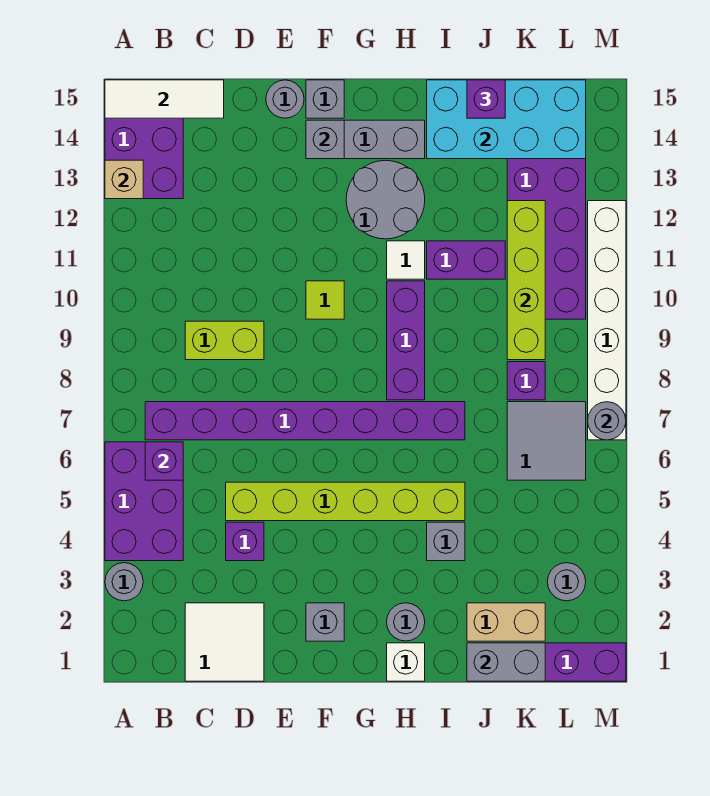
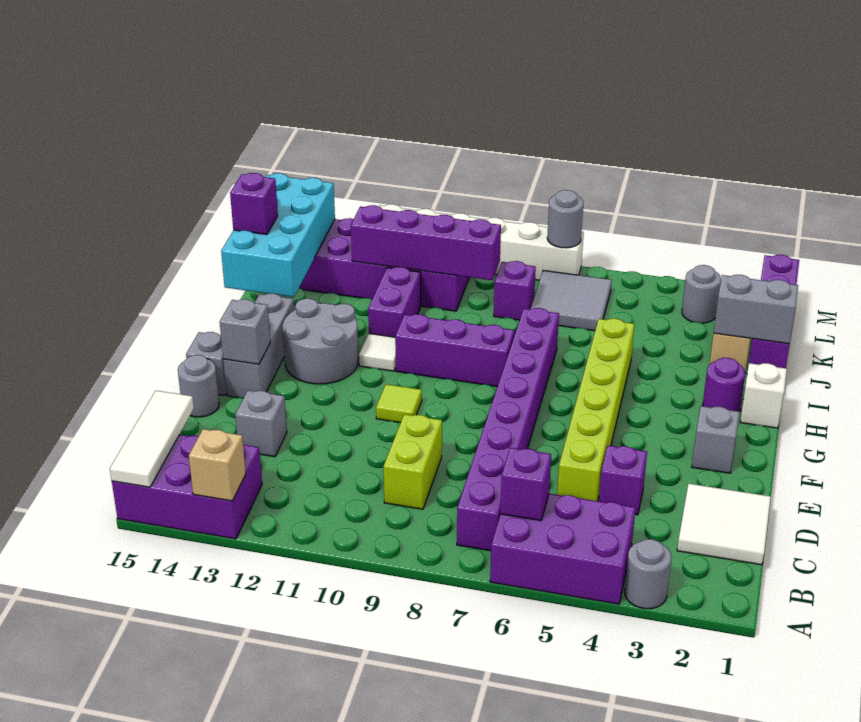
grey 1x1 round brick [387,603,425,641] -> purple 1x1 round brick [703,358,745,412]
grey 1x1 brick [427,522,465,561] -> grey 1x1 brick moved to [235,390,287,457]
grey 1x2 brick [467,643,545,681] -> grey 1x2 brick turned to [714,275,798,344]
lime 1x4 brick [507,201,545,360] -> purple 1x4 brick [351,205,501,280]

